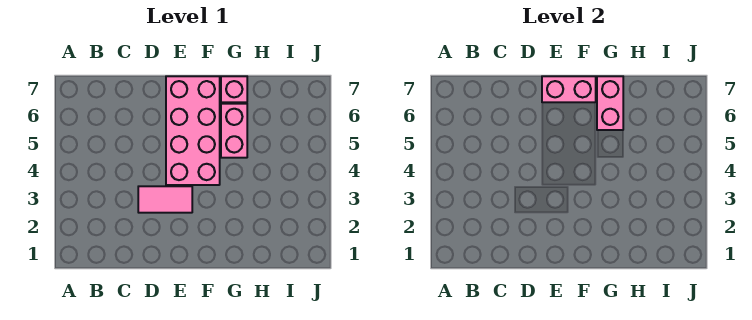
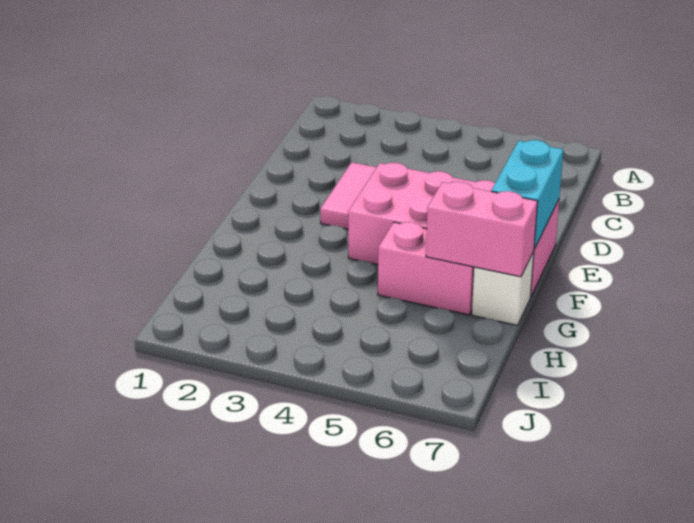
pink 1x2 brick [542,76,596,102] -> cyan 1x2 brick [491,140,563,249]
pink 1x1 brick [221,76,247,102] -> white 1x1 brick [472,251,534,325]

